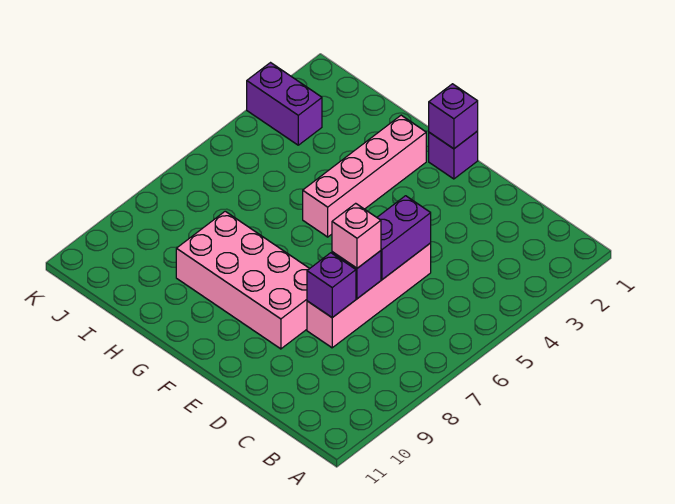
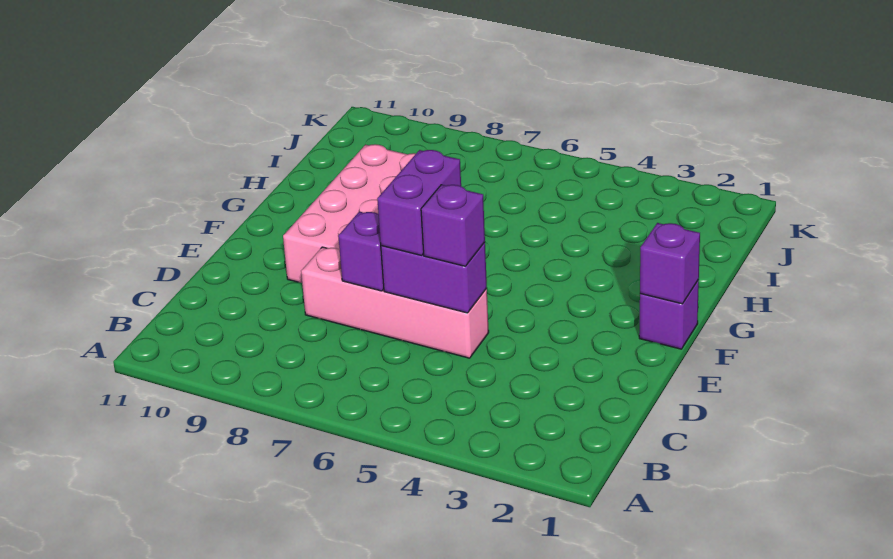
pink 1x1 brick [332,203,381,268] -> none
purple 1x1 brick [307,253,356,318] -> purple 1x1 brick moved to [421,185,485,266]
pink 1x4 brick [303,115,426,237] -> none
purple 1x2 brick [247,63,322,145] -> purple 1x2 brick moved to [377,150,461,255]

